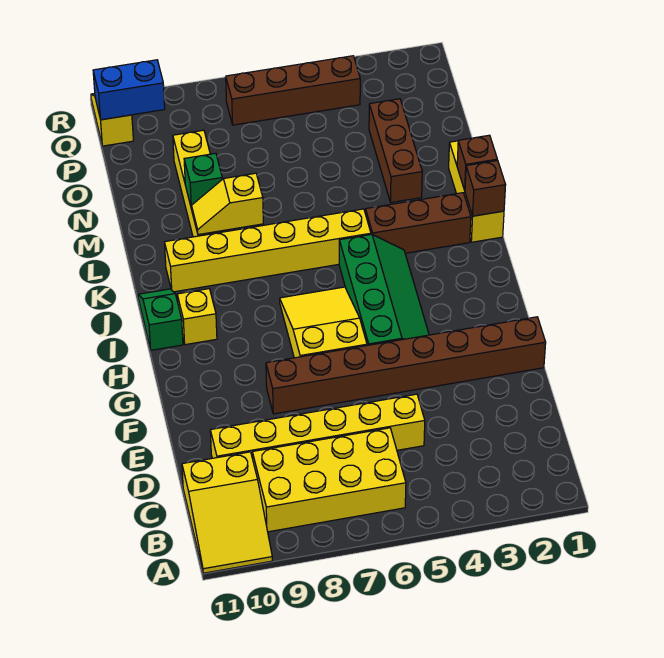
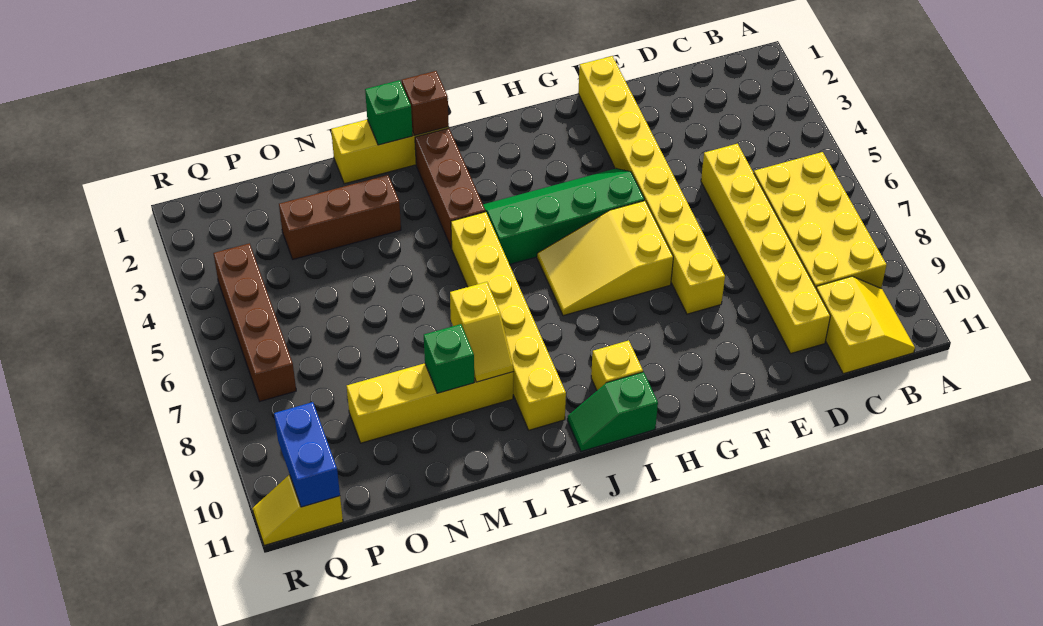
yellow 2x3 slope [182,452,272,573] -> yellow 2x2 slope [816,276,915,374]
brown 1x8 brick [266,317,546,414] -> yellow 1x8 brick [578,56,725,314]
brown 1x1 brick [457,135,497,190] -> green 1x1 brick [365,80,413,145]

